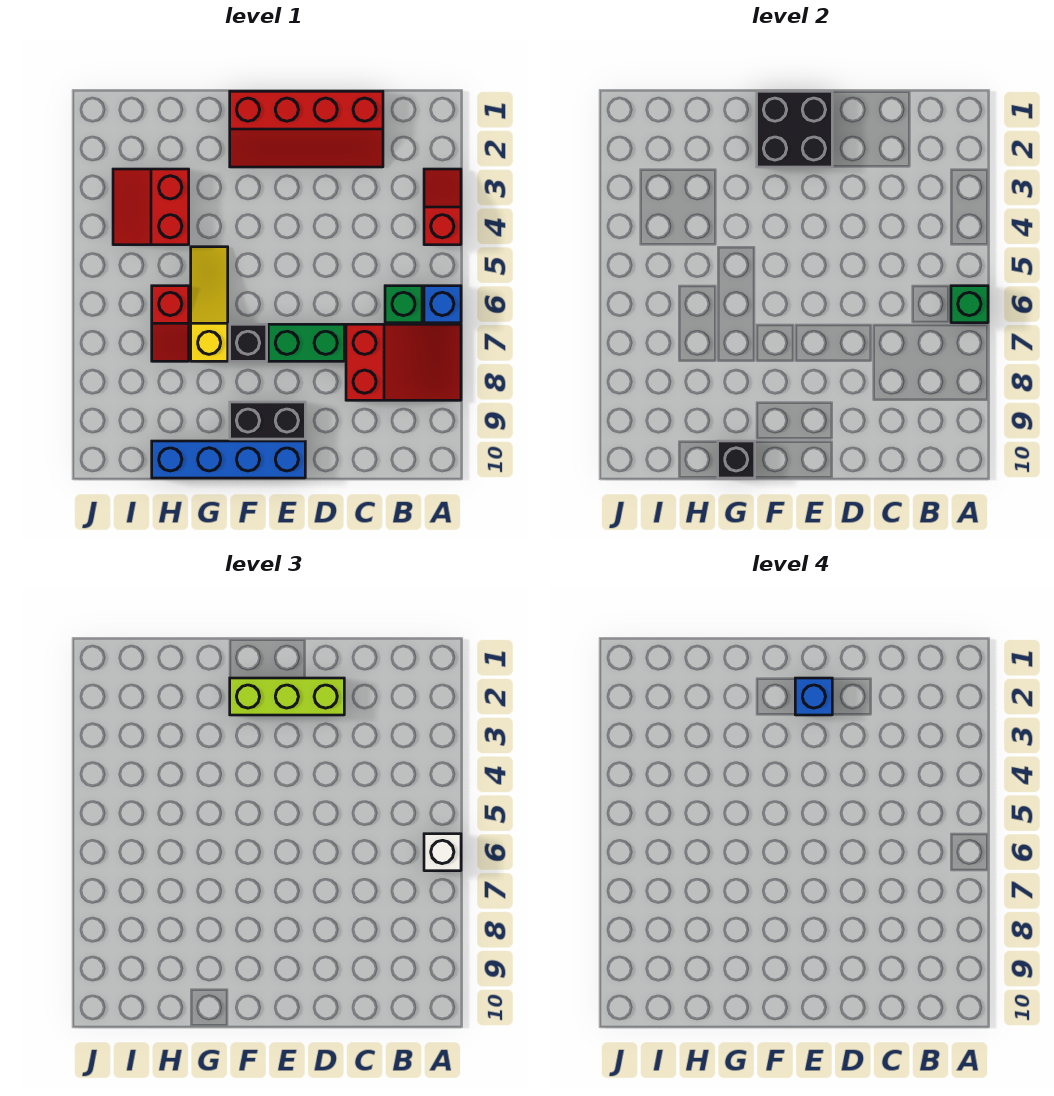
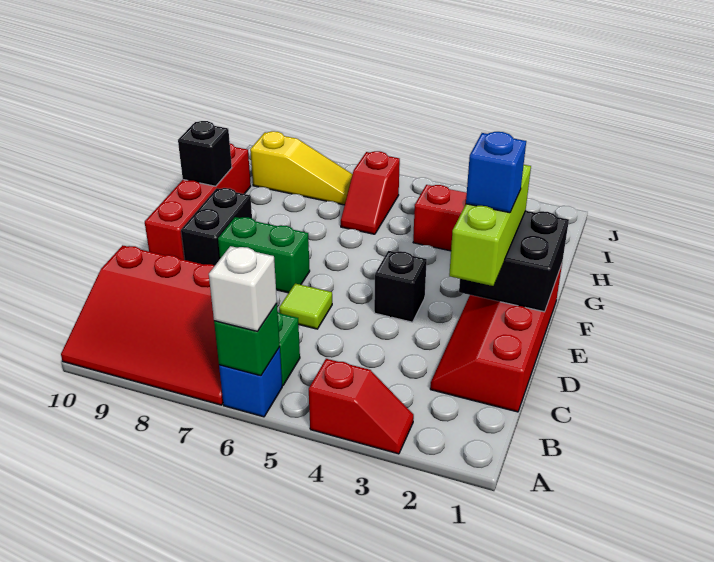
red 2x3 slope [346,324,461,400] -> red 3x4 slope [61,245,223,405]
none -> lime 1x1 tile [279,283,332,329]
green 1x2 brick [268,324,344,361] -> green 1x2 brick turned to [218,217,310,293]
blue 1x4 brick [152,441,305,478] -> red 1x4 brick [145,144,251,260]
black 1x1 brick [230,324,267,361] -> black 1x1 brick moved to [374,251,427,322]
yellow 1x3 slope [191,247,228,361] -> yellow 1x3 slope moved to [250,131,353,205]
red 1x2 slope [152,286,189,361] -> red 1x2 slope turned to [341,151,400,234]

